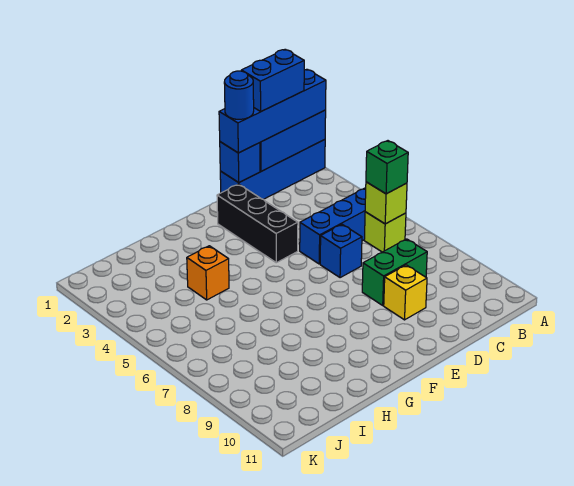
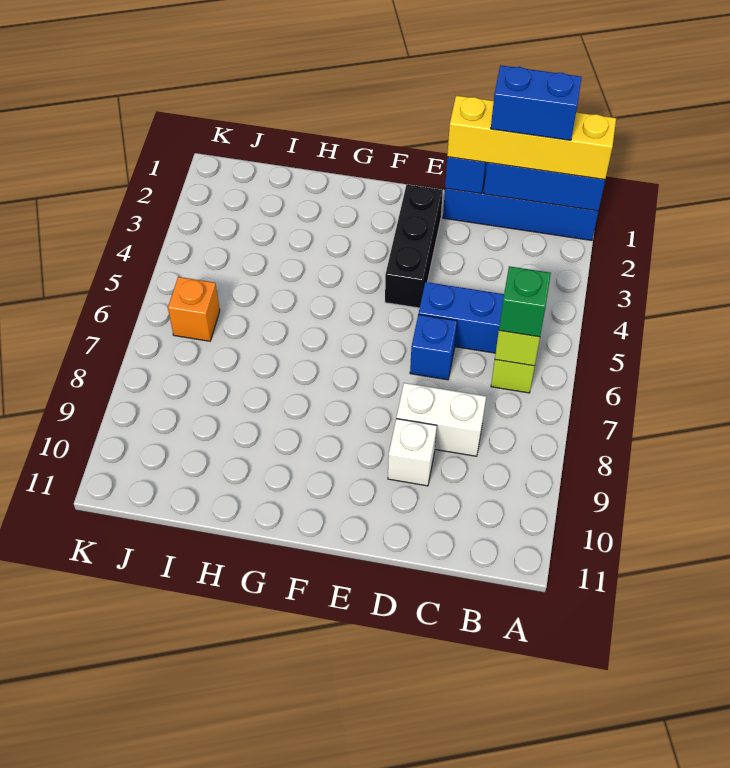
blue 1x4 brick [219,69,326,153] -> yellow 1x4 brick [447,96,616,180]
green 1x2 brick [362,239,427,305] -> white 1x2 brick [396,383,486,456]
blue 1x1 round brick [224,71,254,119] -> none
yellow 1x1 brick [384,265,427,320] -> white 1x1 brick [388,419,437,486]
orange 1x1 brick [187,246,229,300] -> orange 1x1 brick moved to [168,277,220,341]

